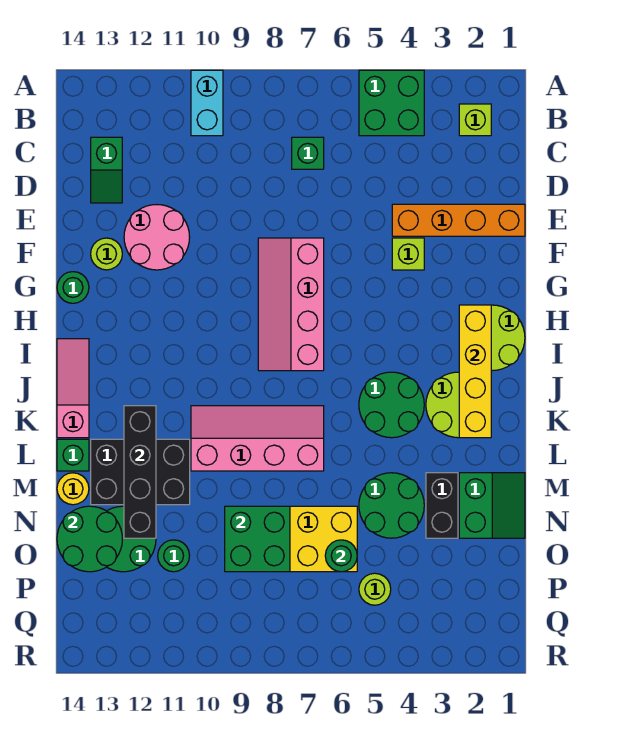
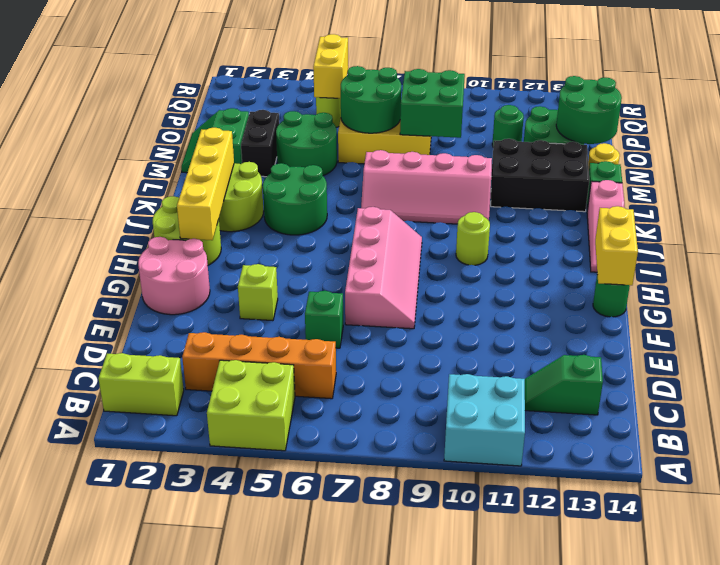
green 2x2 brick [359,70,424,136] -> lime 2x2 brick [207,360,295,451]
cyan 1x2 brick [191,70,223,136] -> cyan 2x2 brick [444,374,525,466]
lime 1x1 brick [459,104,491,136] -> lime 1x2 brick [99,353,184,416]
green 1x1 brick [292,137,324,169] -> green 1x1 brick moved to [305,291,343,348]
green 1x2 slope [91,137,122,203] -> green 1x2 slope turned to [525,355,603,415]
orange 1x4 brick [392,204,525,236] -> orange 1x4 brick moved to [182,332,336,399]
pink 2x2 round brick [124,205,190,270] -> pink 2x2 round brick moved to [138,237,210,315]
lime 1x1 round brick [91,238,122,270] -> lime 1x1 round brick moved to [456,212,490,265]
none -> yellow 1x2 brick [595,206,638,285]
black 1x4 brick [124,406,156,538] -> none
green 1x1 round brick [325,540,357,572] -> green 2x2 round brick [341,66,401,133]
none -> yellow 1x2 brick [313,34,348,98]

